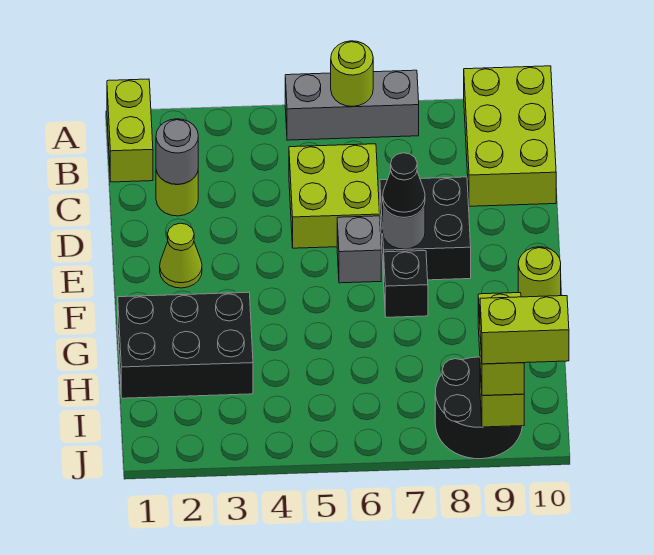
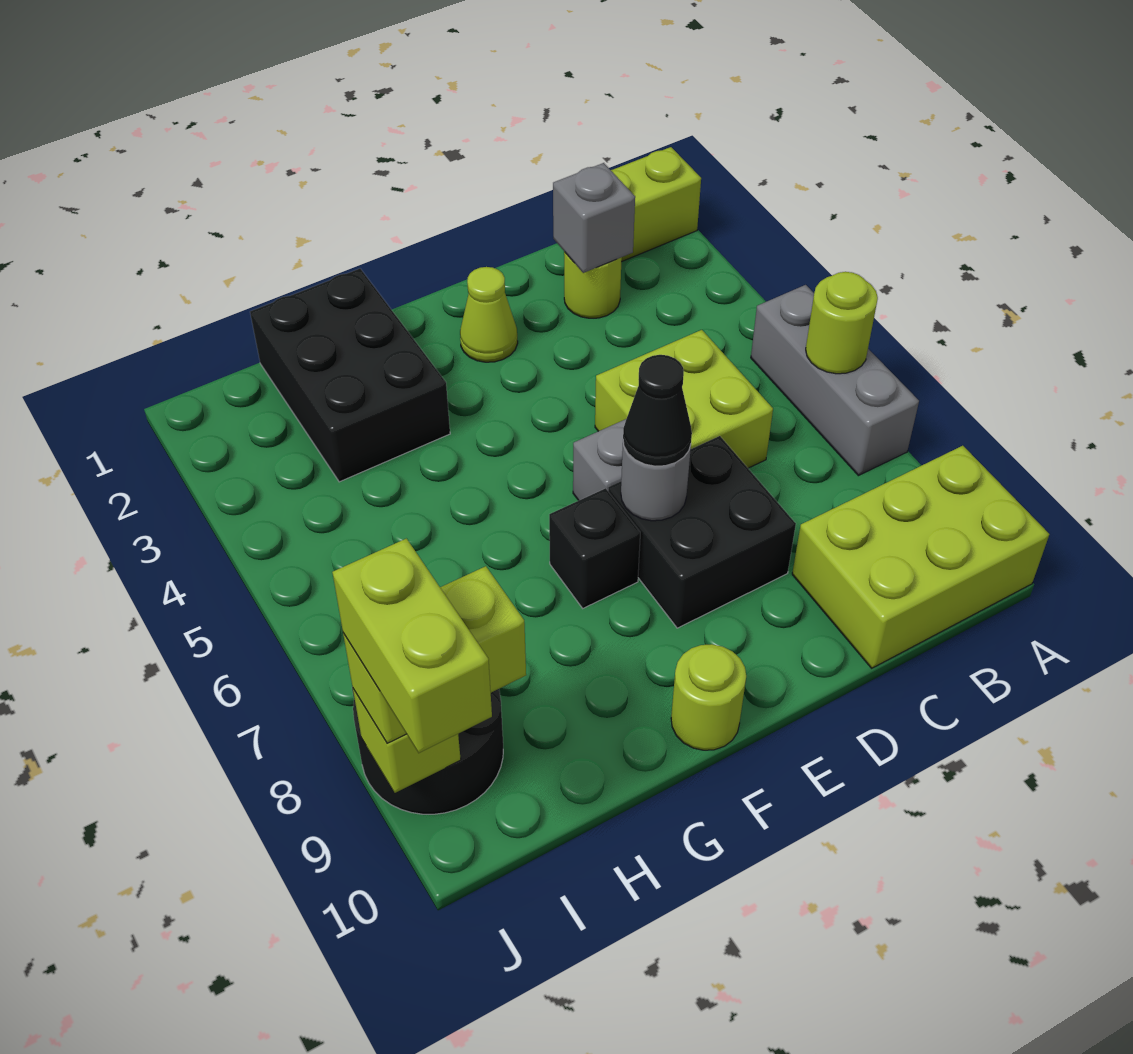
grey 1x1 round brick [156,119,198,184] -> grey 1x1 brick [553,163,635,273]

